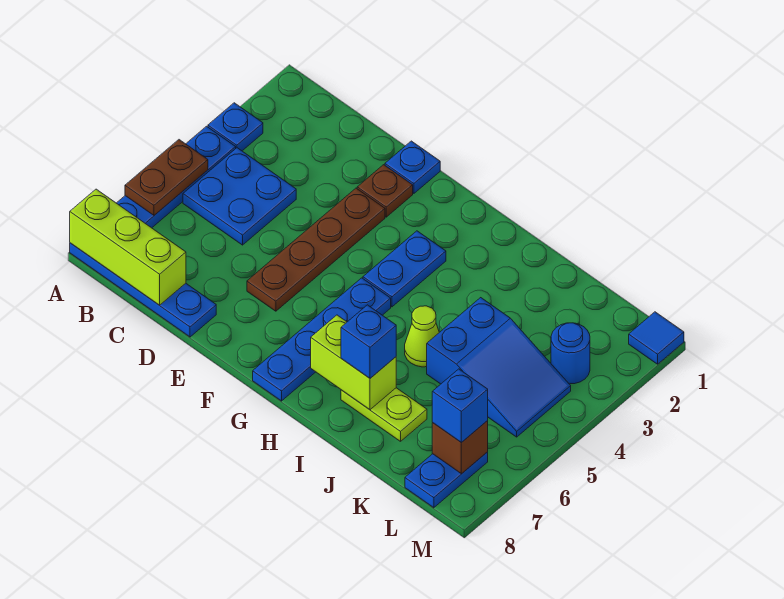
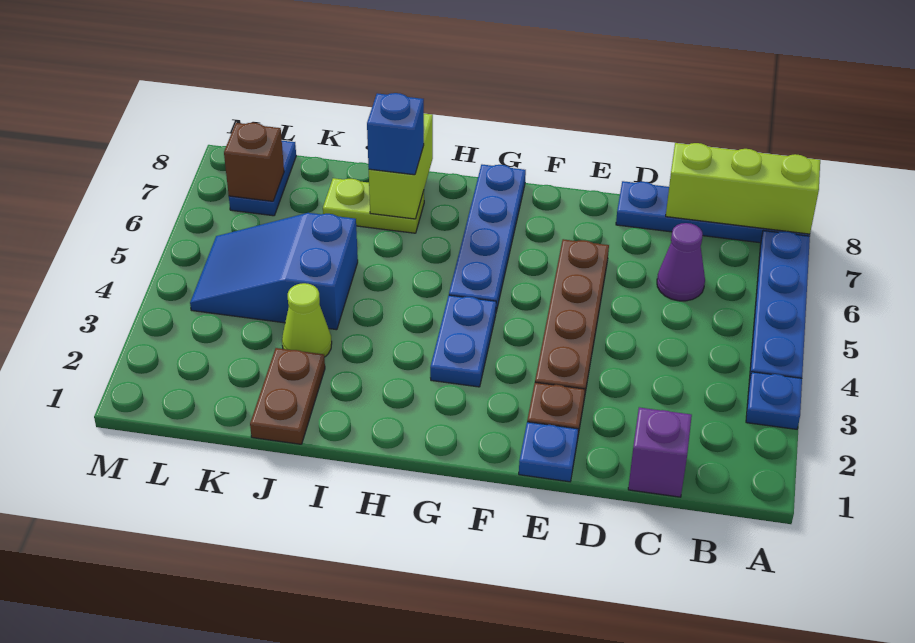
brown 1x2 plate [125,140,208,215] -> brown 1x2 plate moved to [250,348,325,444]
blue 2x2 plate [183,148,296,245] -> none
none -> purple 1x1 brick [628,407,692,497]
none -> purple 1x1 cone [657,223,705,301]
lime 1x2 brick [311,315,396,410] -> lime 1x2 brick turned to [369,114,433,219]
lime 1x1 cone [405,306,439,367] -> lime 1x1 cone moved to [282,283,332,357]
blue 1x1 round brick [551,323,590,384] -> none
blue 1x1 brick [432,369,488,443] -> none
blue 1x1 tile [629,312,684,364] -> none

